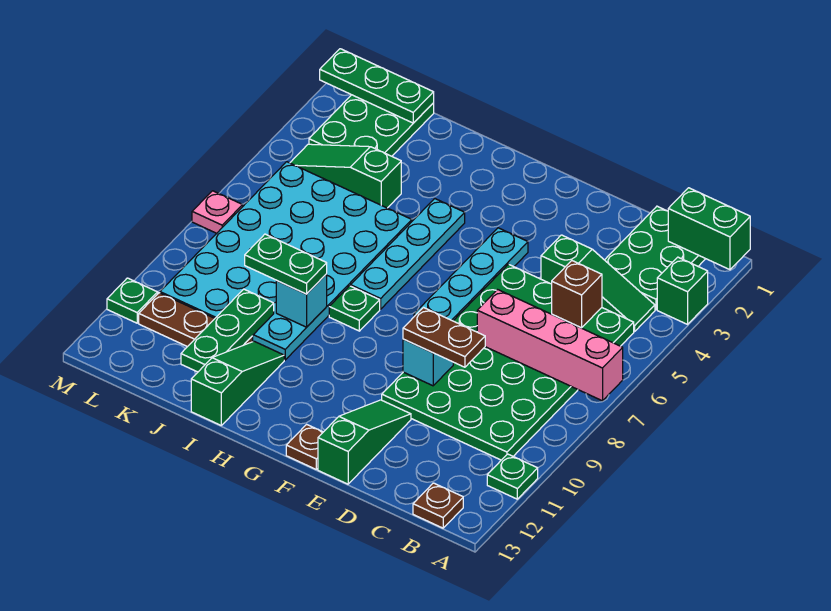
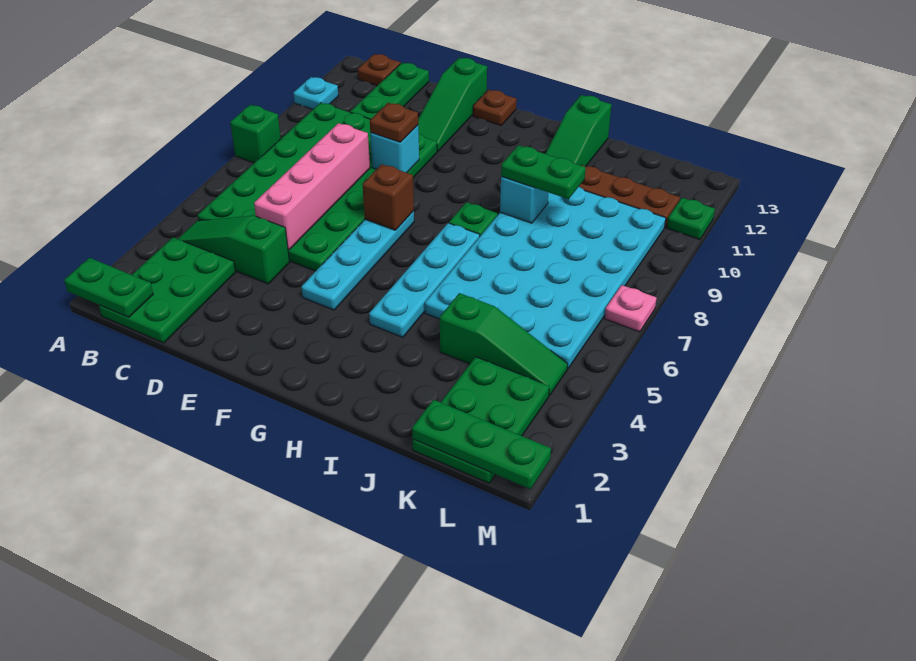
green 1x2 brick [668,188,750,270] -> green 1x2 plate [64,258,153,317]
green 1x1 brick [657,257,708,324] -> green 1x1 brick moved to [230,105,281,163]
pink 1x4 brick [477,290,623,401] -> pink 1x4 brick turned to [254,123,370,250]
green 1x1 plate [487,454,538,499] -> cyan 1x1 plate [293,77,338,109]
brown 1x1 brick [552,261,602,328] -> brown 1x1 brick moved to [362,164,414,230]
brown 1x2 plate [403,308,485,367] -> brown 1x1 plate [370,103,418,142]
green 1x3 plate [181,289,274,372] -> green 1x3 plate moved to [350,63,429,119]

